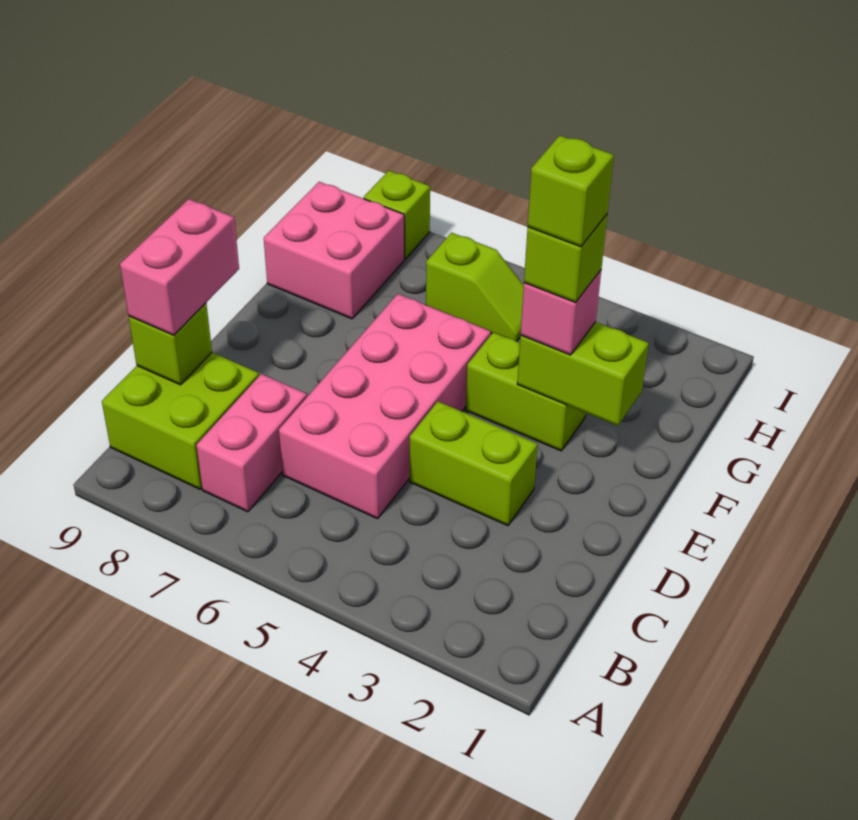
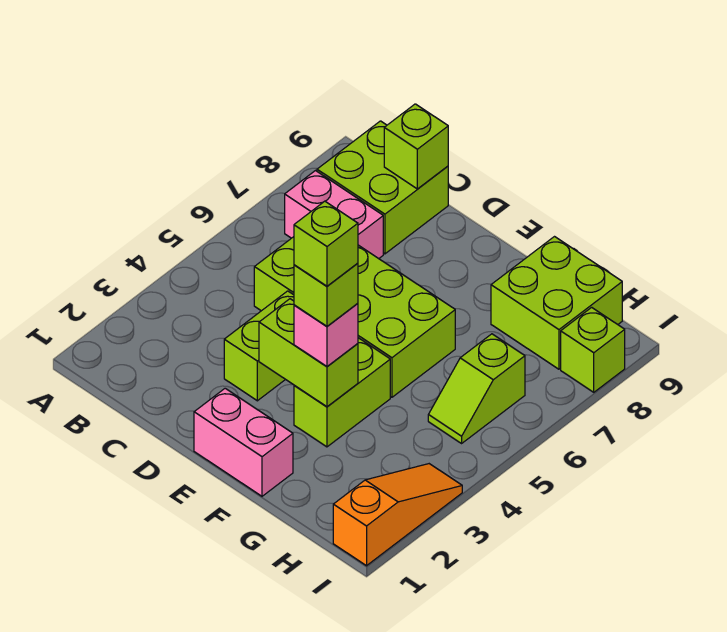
pink 2x4 brick [279,294,491,519] -> lime 2x4 brick [254,237,455,397]
pink 1x2 brick [120,199,239,335] -> pink 1x2 brick moved to [194,388,293,496]
lime 1x2 brick [517,322,649,426] -> lime 1x2 brick turned to [259,299,358,407]
pink 2x2 brick [264,182,404,319] -> lime 2x2 brick [491,237,622,369]
none -> orange 1x3 slope [333,464,462,566]

